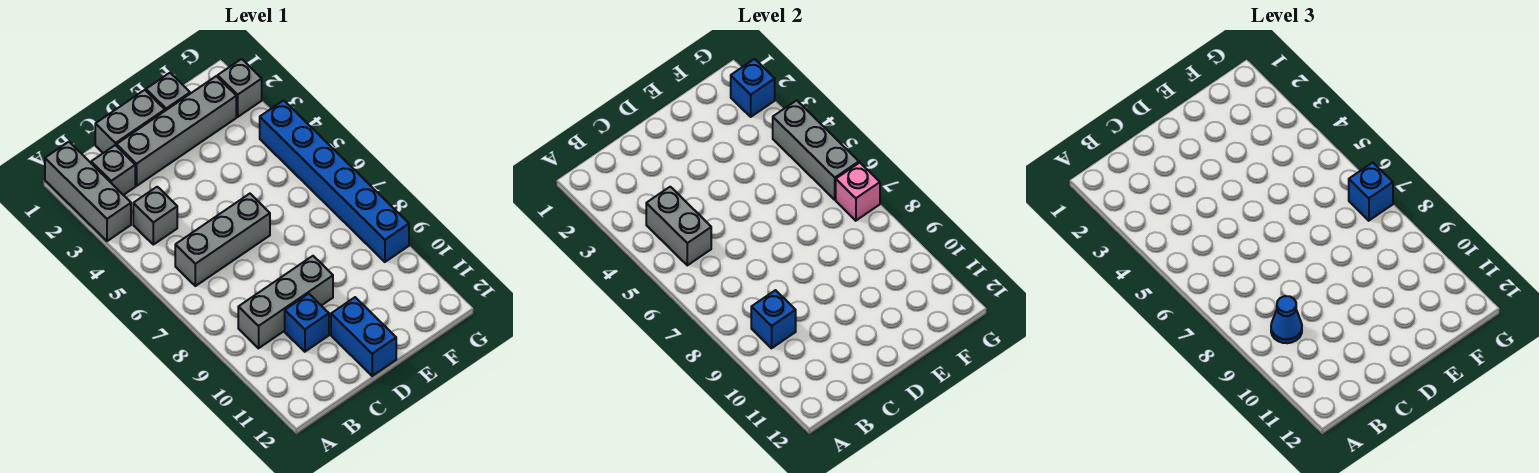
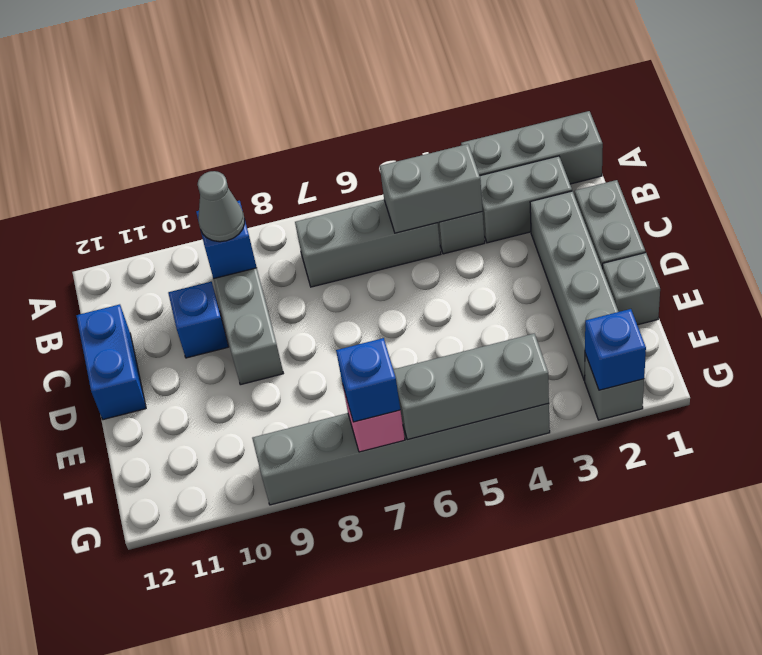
grey 1x1 brick [91,145,135,195] -> grey 1x2 brick [480,156,572,243]
grey 1x3 brick [175,194,270,286] -> grey 1x3 brick turned to [295,200,441,287]
blue 1x1 cone [1271,296,1302,343] -> grey 1x1 cone [197,171,245,242]
blue 1x2 brick [331,297,396,376] -> blue 1x2 brick turned to [76,304,146,420]
blue 1x6 brick [260,100,409,262] -> grey 1x6 brick [252,403,550,505]

